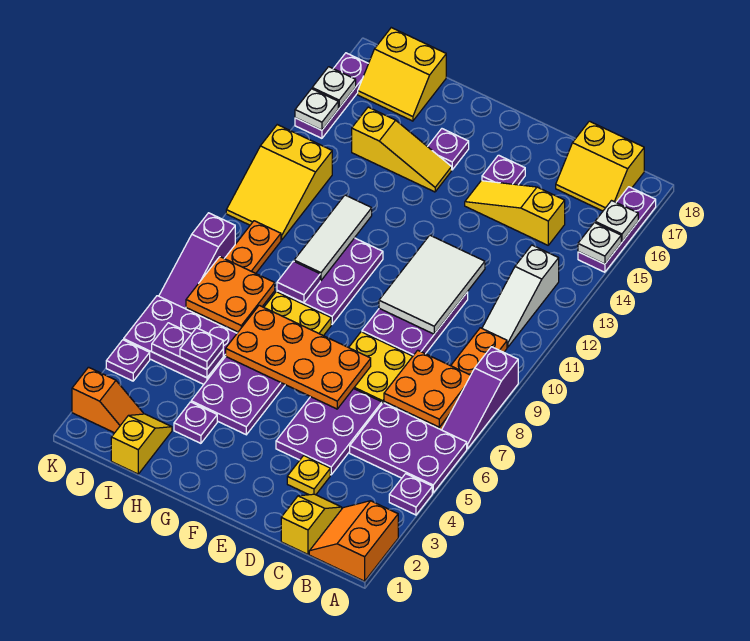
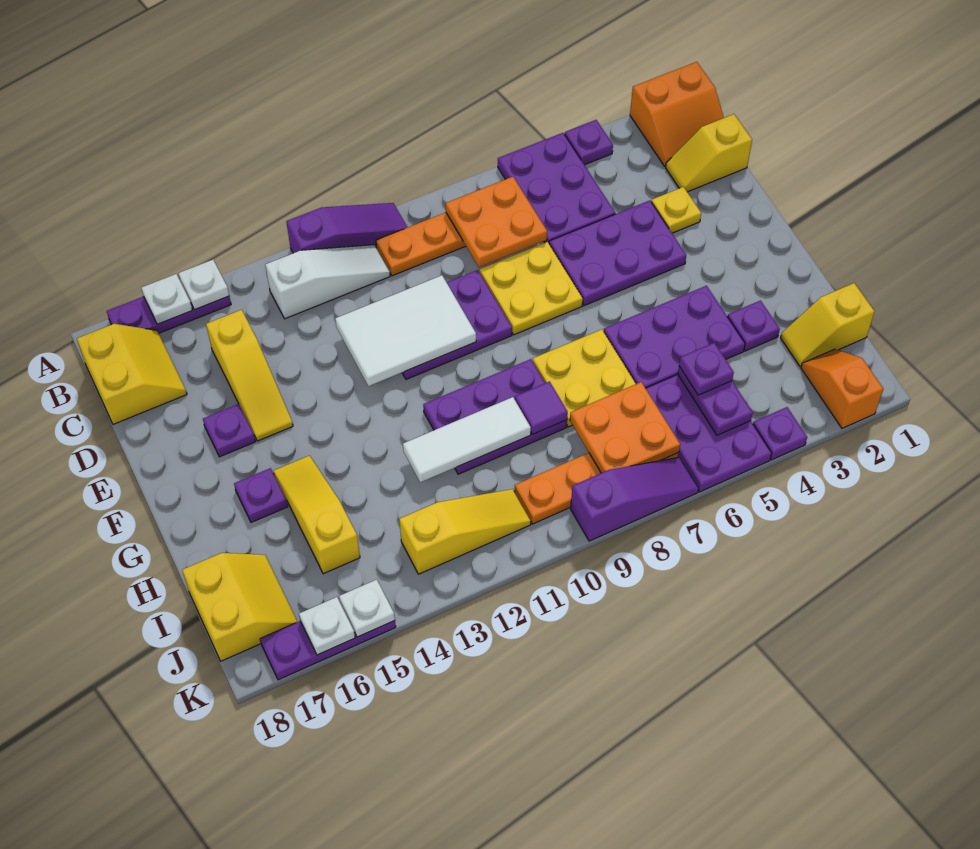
purple 1x3 slope [442,347,518,449] -> purple 1x3 slope moved to [286,203,408,253]
orange 2x4 plate [226,305,371,409] -> none
yellow 2x3 slope [226,125,332,240] -> yellow 1x3 slope [399,489,531,574]

